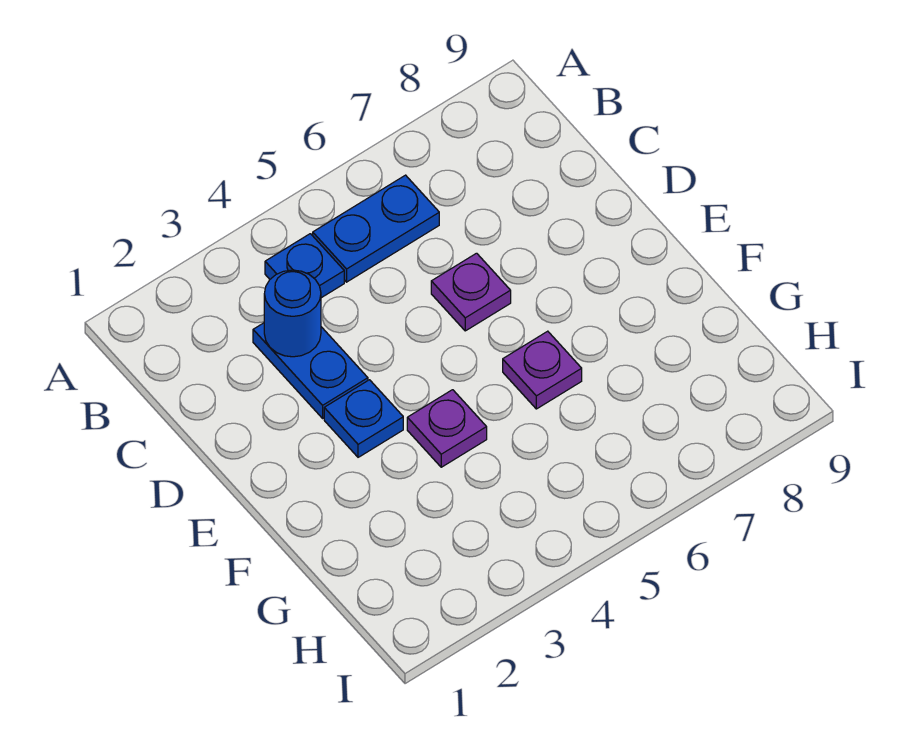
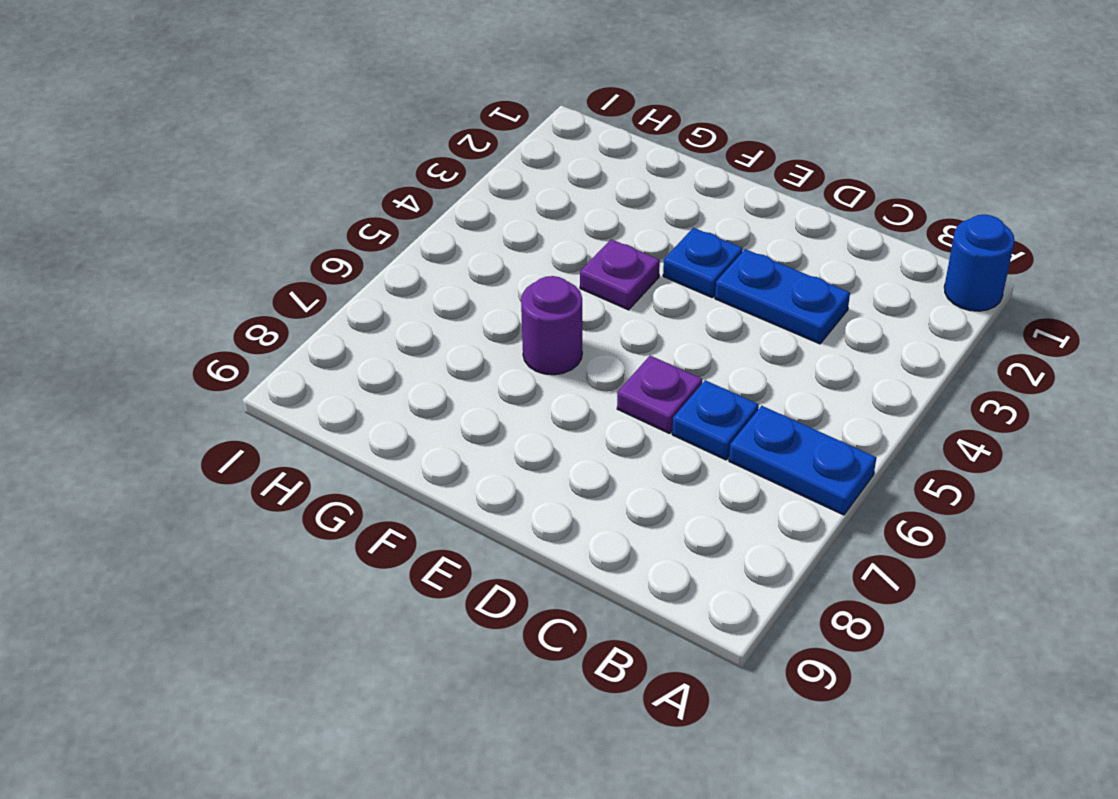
blue 1x1 plate [265,234,344,298] -> blue 1x1 plate moved to [672,380,759,460]
blue 1x2 plate [313,175,439,282] -> blue 1x2 plate turned to [729,406,876,515]
blue 1x1 round brick [264,270,321,357] -> blue 1x1 round brick moved to [944,215,1014,311]
purple 1x1 plate [503,331,582,409] -> purple 1x1 round brick [521,276,582,375]

